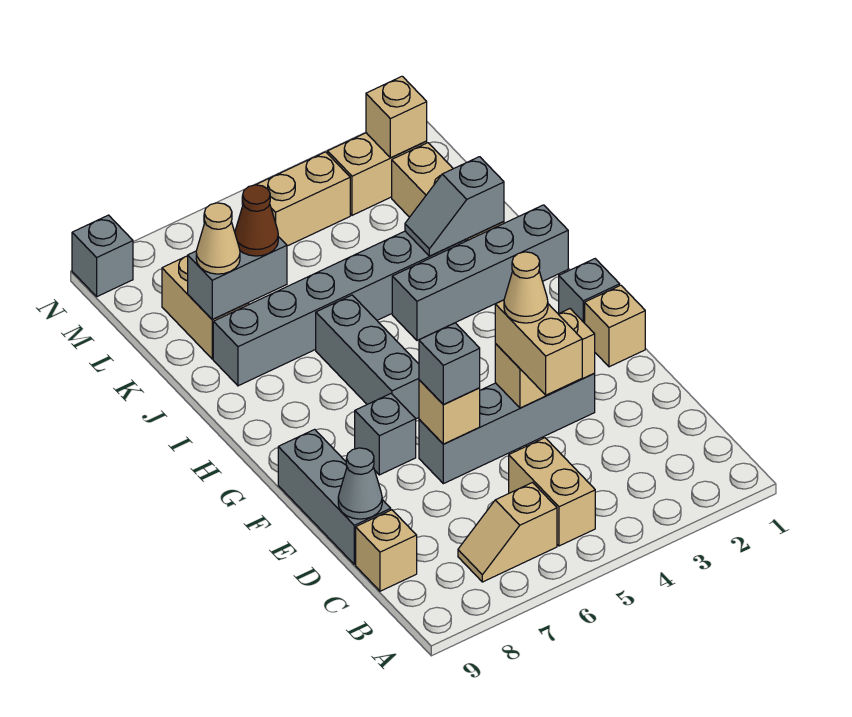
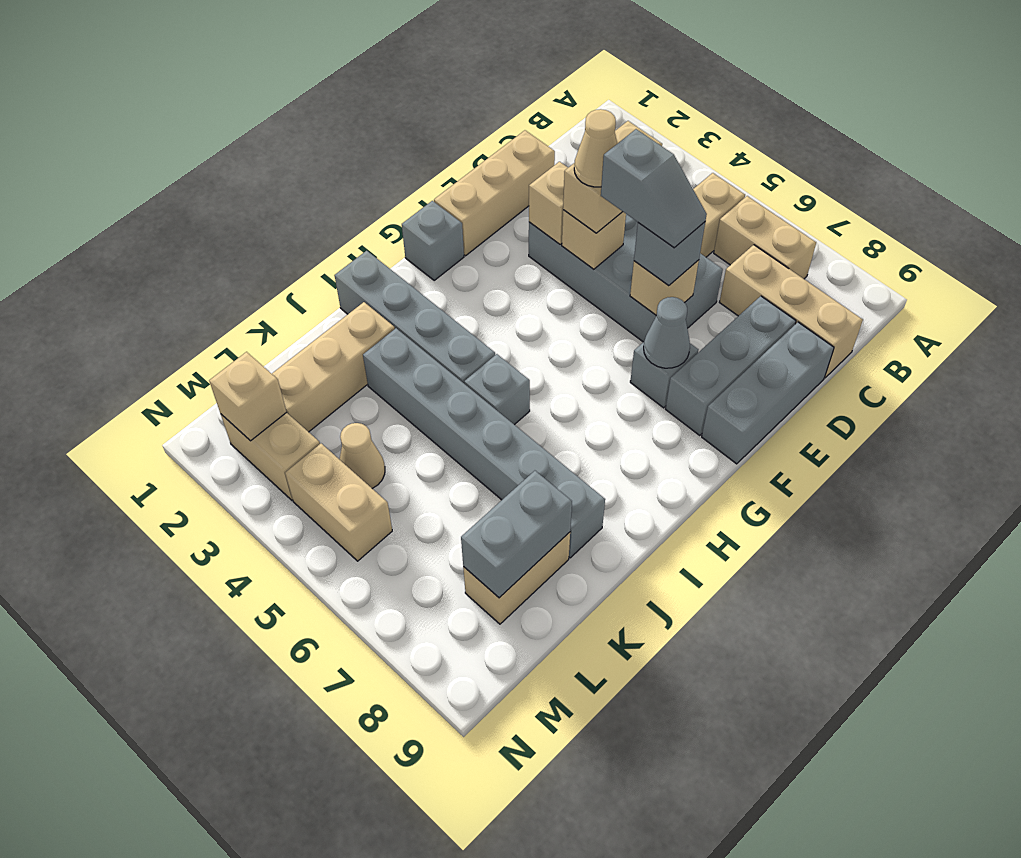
tan 1x2 slope [458,483,557,582] -> tan 1x2 brick [714,196,816,279]
tan 1x1 brick [356,510,417,591] -> tan 1x3 brick [719,245,863,378]
grey 1x1 cone [338,448,382,519] -> grey 1x1 cone moved to [644,297,690,368]
grey 1x4 brick [419,374,595,484] -> grey 2x4 brick [529,214,723,342]
tan 1x1 brick [585,285,645,367] -> tan 1x3 brick [434,130,555,256]
grey 1x3 brick [316,295,419,419] -> grey 1x3 brick moved to [666,296,796,436]
grey 1x2 slope [405,157,504,256] -> grey 1x2 slope moved to [601,129,707,248]
grey 1x2 brick [188,237,287,320] -> grey 1x2 brick turned to [461,471,572,598]
brown 1x1 cone [235,185,278,256] -> none
tan 1x1 cone [196,203,240,274] -> tan 1x1 cone moved to [339,423,385,488]
grey 1x1 brick [72,215,133,297] -> grey 1x1 brick moved to [464,354,530,425]

